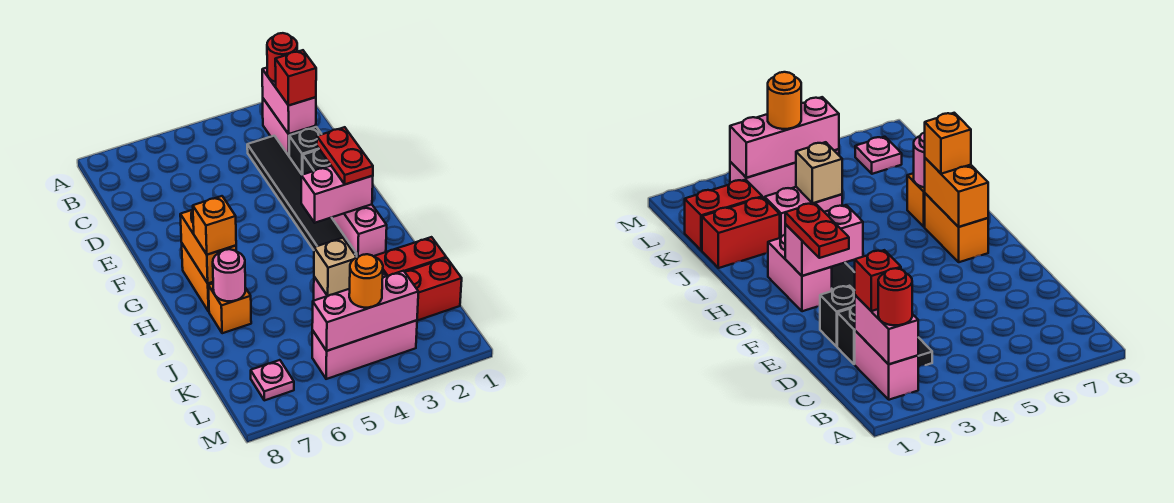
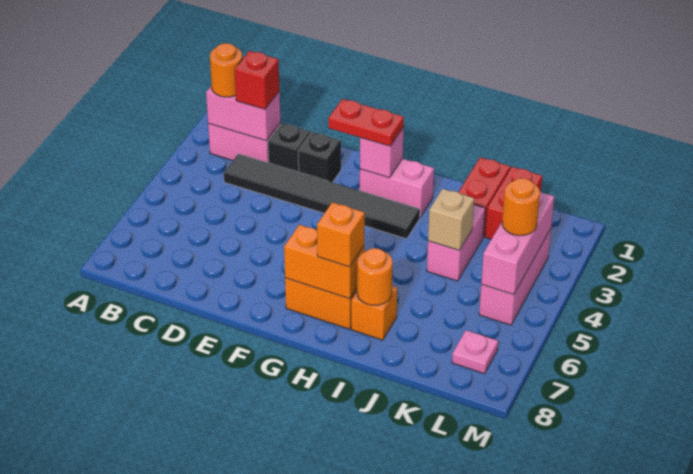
red 1x1 round brick [267,33,297,82] -> orange 1x1 round brick [210,43,242,97]
pink 1x2 brick [301,166,373,223] -> pink 1x1 brick [360,129,403,178]
pink 1x1 round brick [213,249,245,301] -> orange 1x1 round brick [357,248,393,305]

